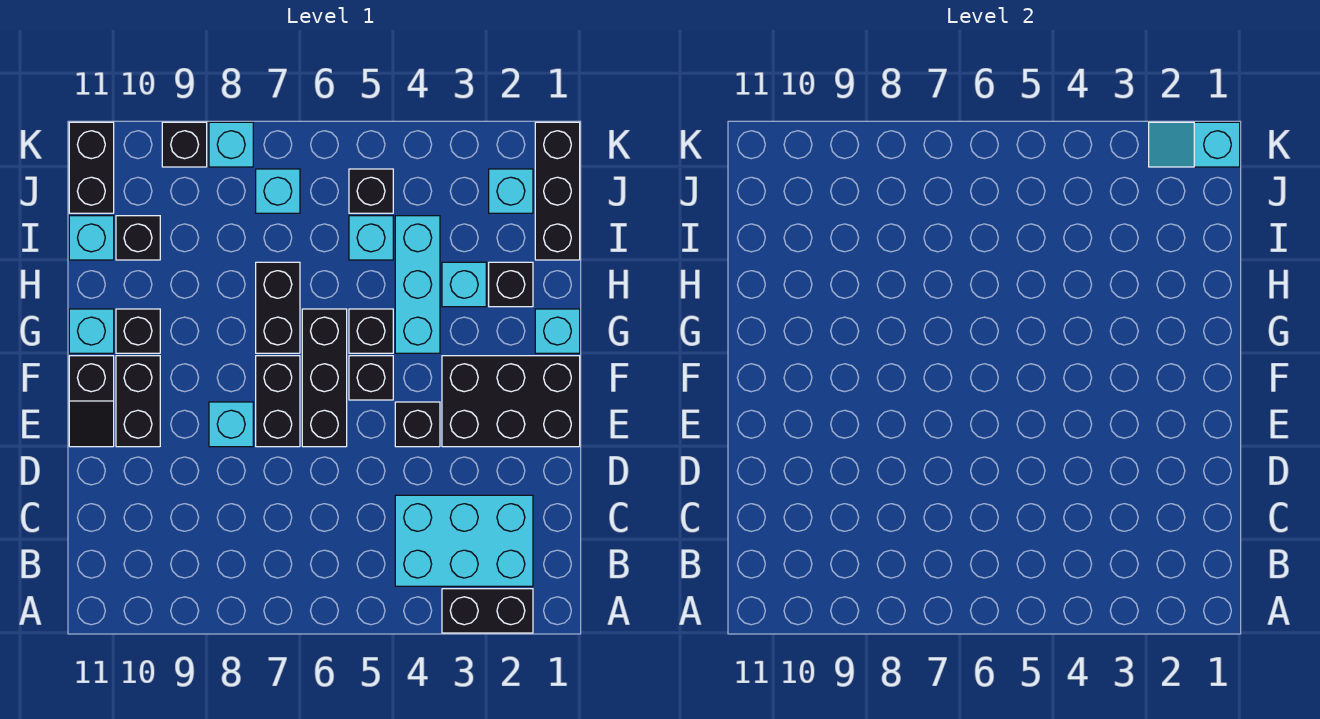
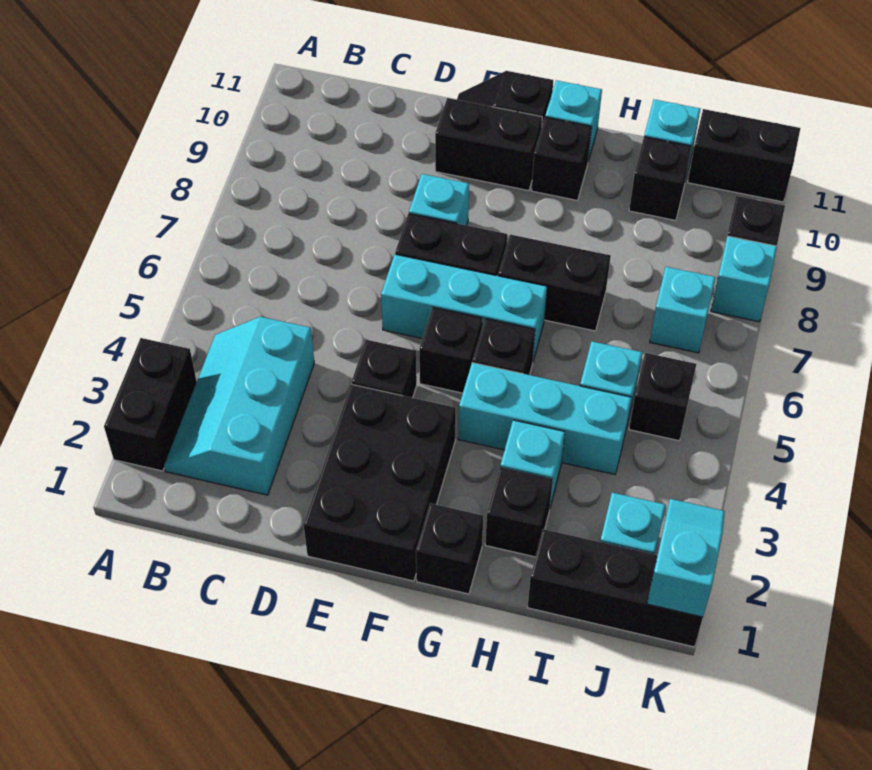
cyan 2x3 brick [395,495,533,586] -> cyan 2x3 slope [164,317,314,495]
black 1x3 brick [302,309,347,447] -> cyan 1x3 brick [381,254,547,361]
cyan 1x1 brick [535,309,580,353] -> black 1x1 brick [416,503,483,594]

